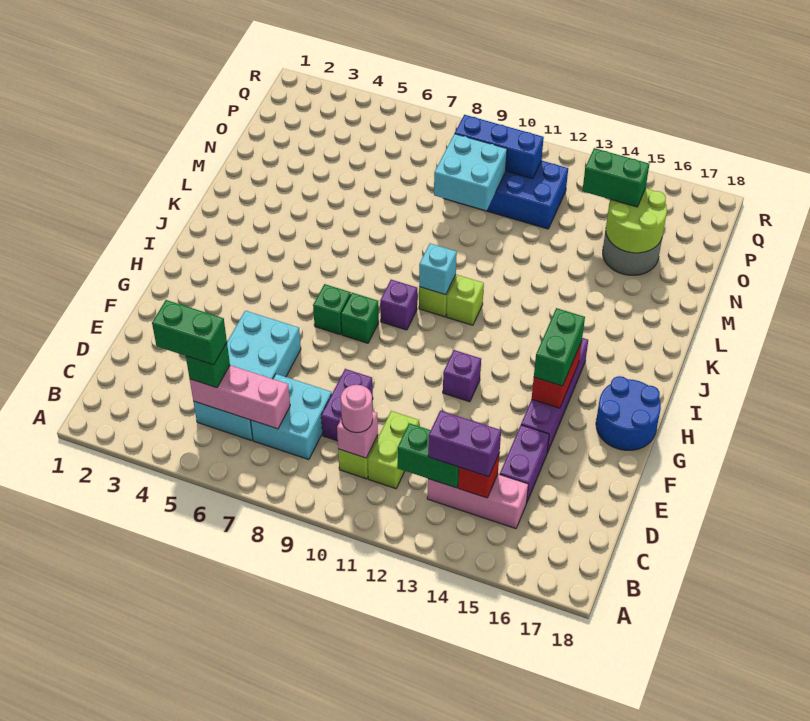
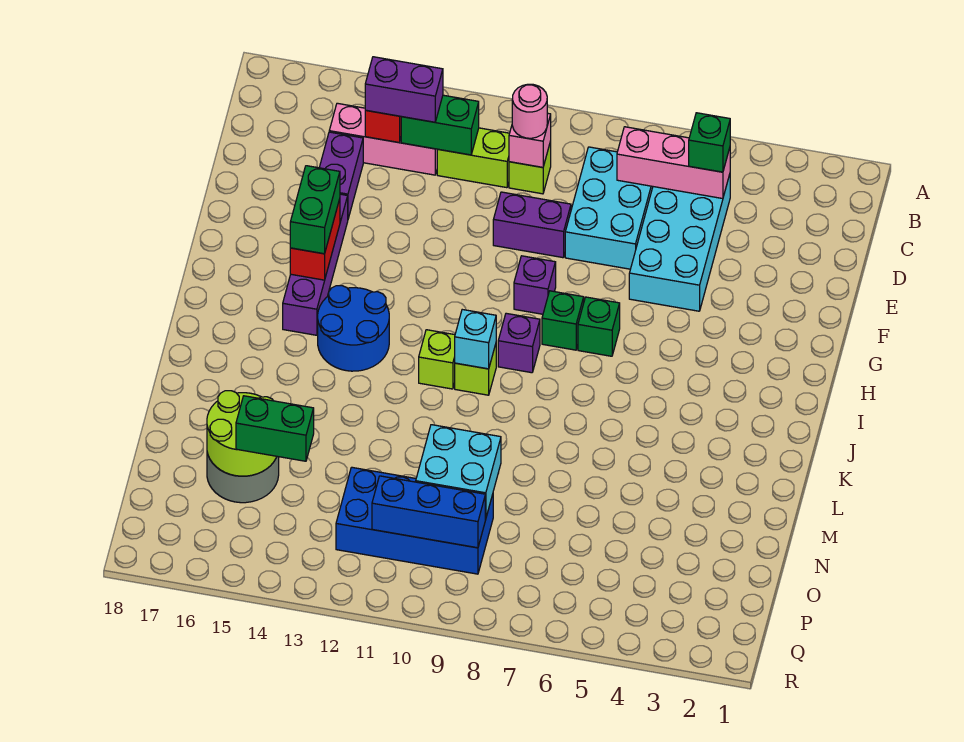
green 1x2 brick [152,300,227,365] -> none
cyan 2x2 brick [251,374,332,460] -> cyan 2x3 brick [565,147,653,269]
lime 1x2 brick [368,411,419,489] -> lime 1x2 brick turned to [437,128,510,188]
purple 1x2 brick [321,369,373,441] -> purple 1x2 brick turned to [493,192,571,258]
purple 1x1 brick [443,350,481,402] -> purple 1x1 brick moved to [514,256,556,314]
blue 2x2 round brick [596,376,661,450] -> blue 2x2 round brick moved to [318,286,389,371]

